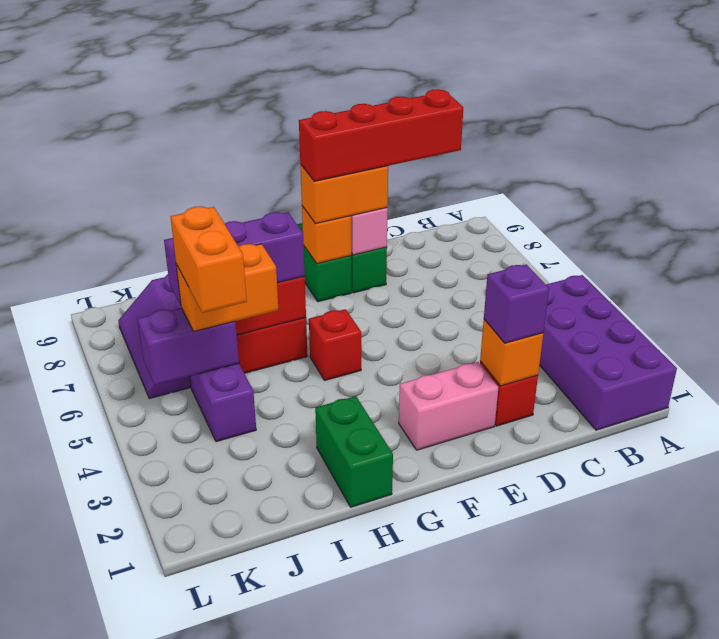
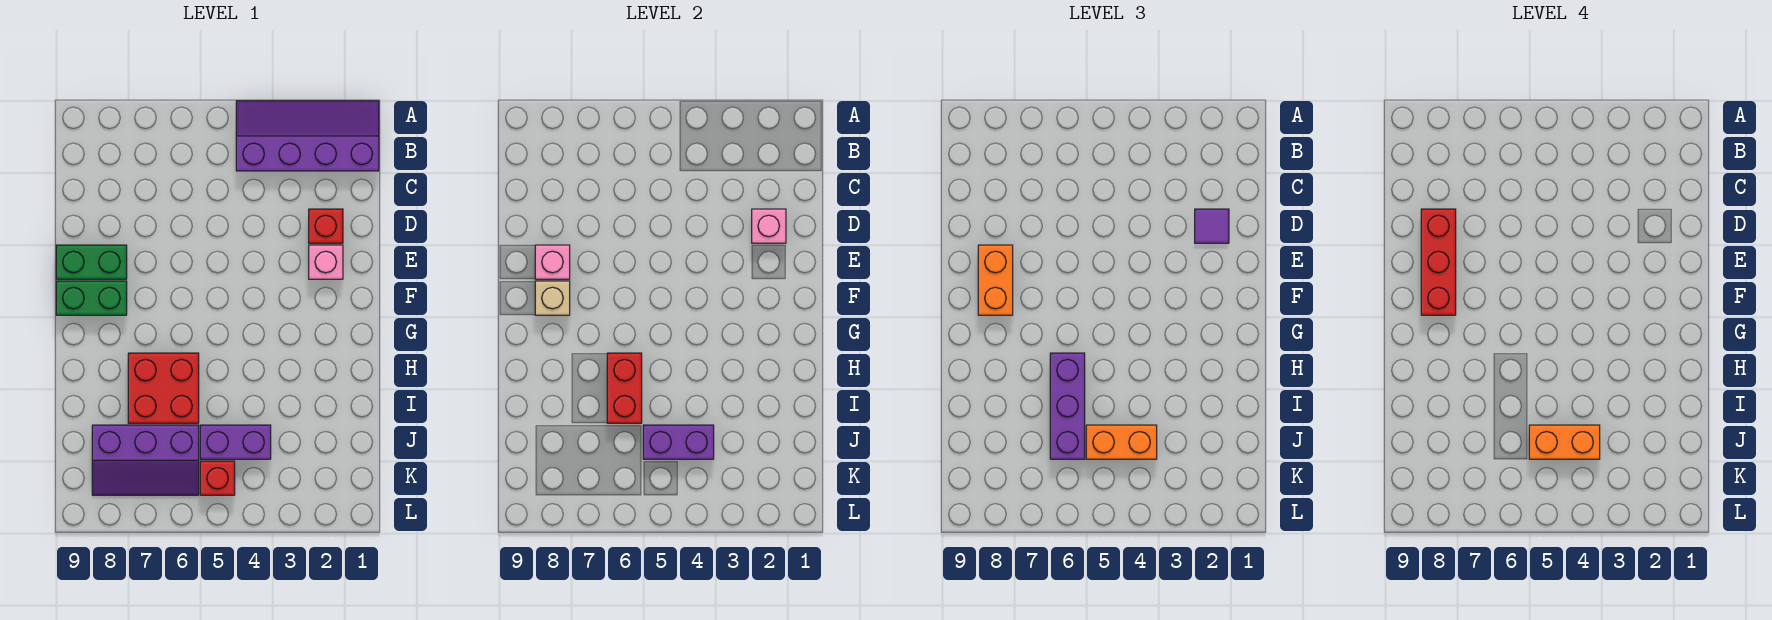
purple 2x4 brick [539,275,677,430] -> purple 2x4 slope [236,101,379,171]
red 1x4 brick [299,89,463,181] -> red 1x3 brick [1421,209,1456,315]
orange 1x1 brick [480,319,543,386] -> pink 1x1 brick [752,209,786,243]
purple 1x1 brick [484,264,549,343] -> purple 1x1 tile [1195,209,1229,243]
pink 1x2 brick [399,362,498,450] -> pink 1x1 brick [309,245,343,279]
orange 1x1 brick [302,206,351,264] -> tan 1x1 brick [535,281,570,315]
red 1x1 brick [309,309,361,380] -> red 1x1 brick moved to [200,461,235,495]
green 1x2 brick [315,396,393,507] -> none
orange 1x2 brick [176,244,278,331] -> orange 1x2 brick turned to [1086,425,1157,459]
purple 1x2 brick [138,308,239,385] -> purple 1x2 brick turned to [643,425,714,459]

